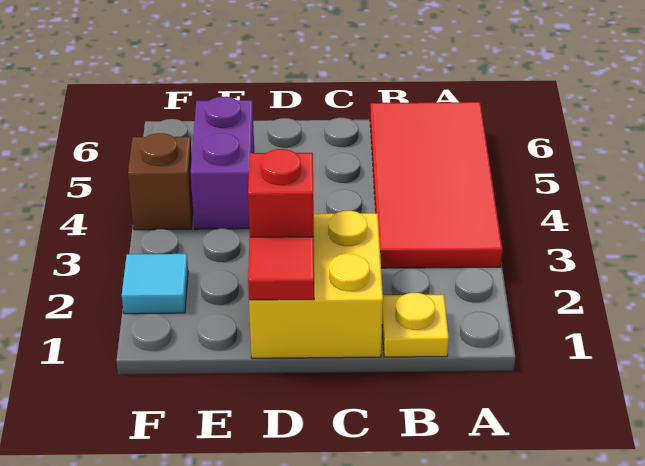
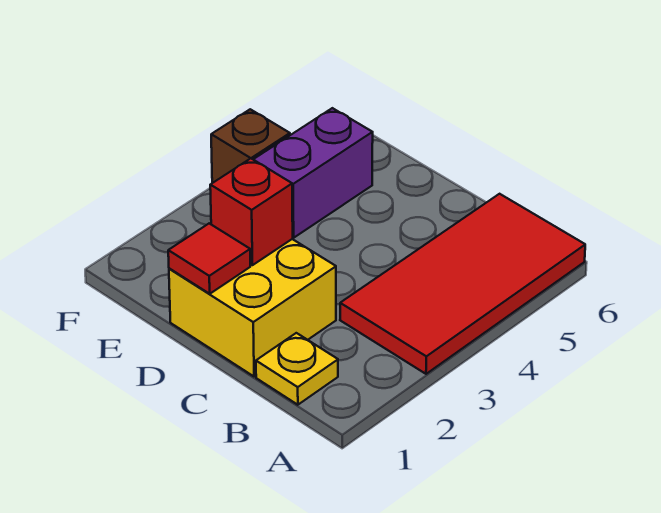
cyan 1x1 tile [122,254,188,314] -> none

